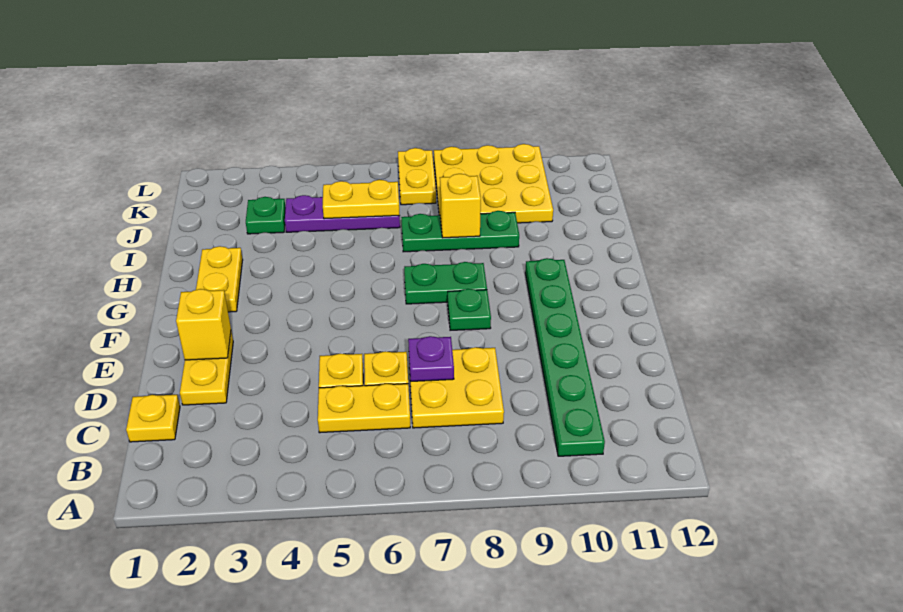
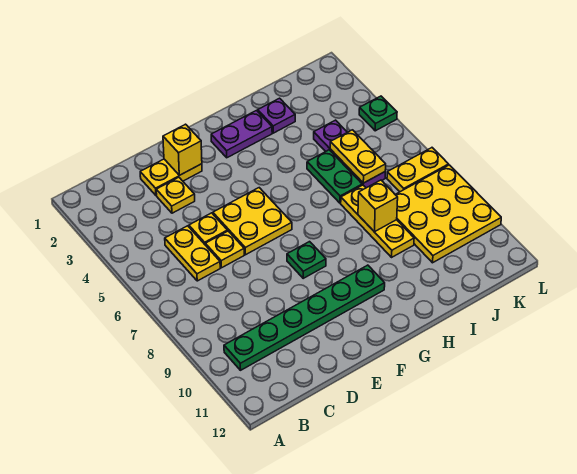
yellow 1x1 plate [126,395,180,442] -> yellow 1x1 plate moved to [156,177,195,213]
yellow 2x2 plate [409,347,504,428] -> yellow 2x2 plate moved to [213,188,292,255]
purple 1x1 plate [408,336,454,382] -> purple 1x1 plate moved to [258,98,295,133]
yellow 1x2 plate [196,246,243,312] -> purple 1x2 plate [211,111,272,158]
green 1x2 plate [404,262,487,304] -> green 1x2 plate moved to [307,150,362,203]
green 1x3 plate [401,211,519,252] -> yellow 1x3 plate [341,185,414,257]
green 1x1 plate [246,197,286,234] -> green 1x1 plate moved to [359,96,397,131]

